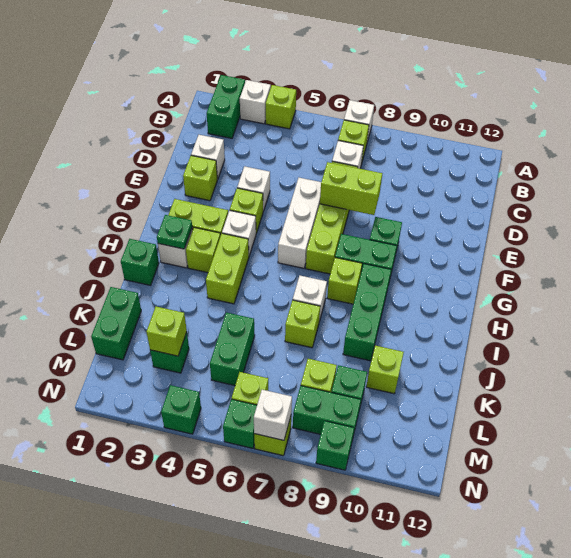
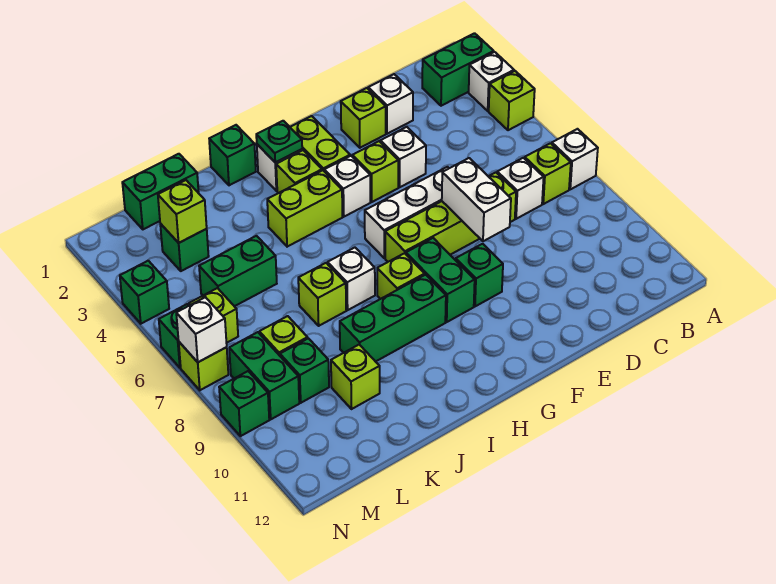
lime 1x2 brick [320,162,382,215] -> white 1x2 brick [442,158,511,241]

